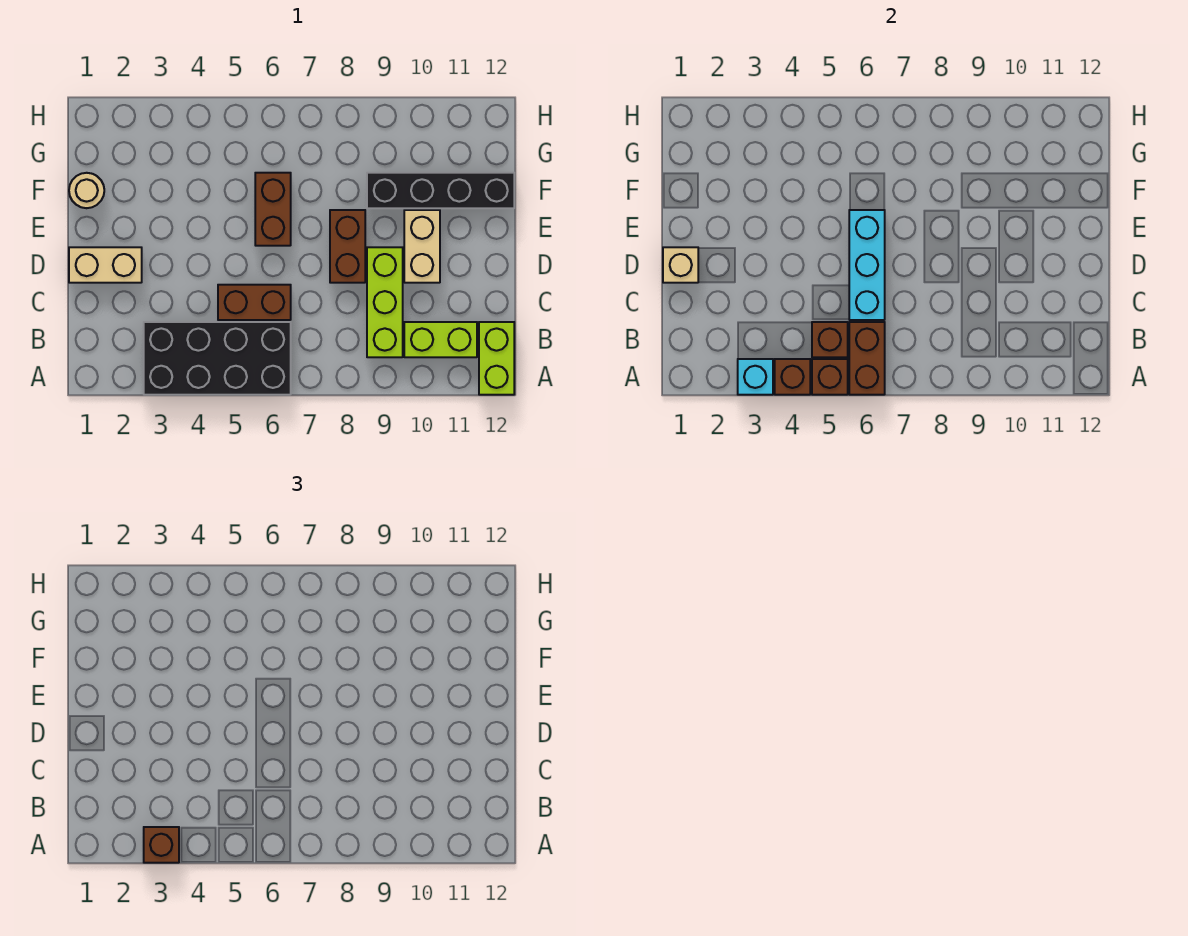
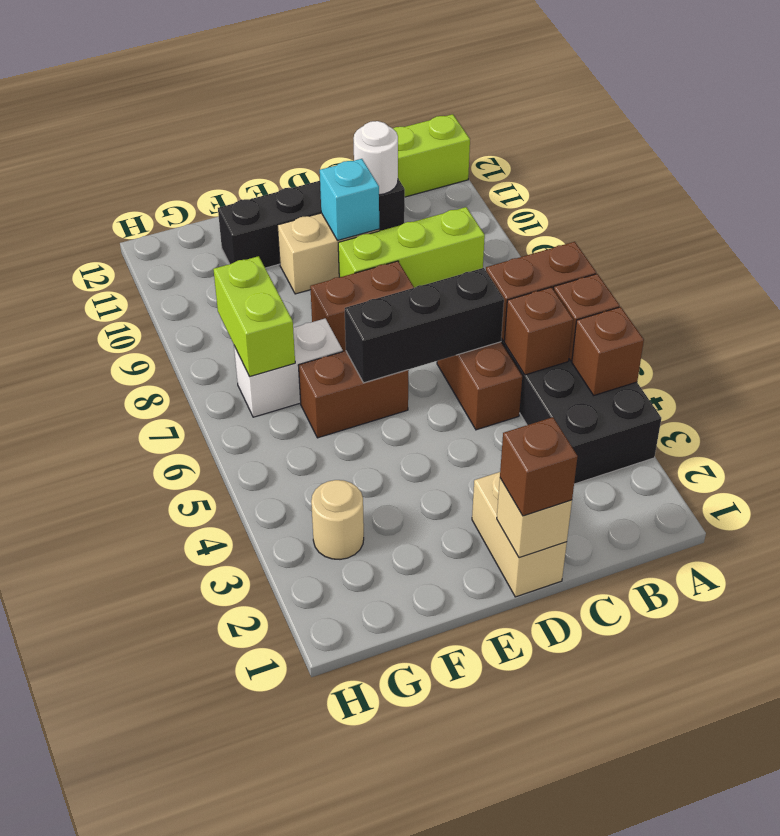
cyan 1x1 brick [738,359,773,395] -> cyan 1x1 brick moved to [320,159,379,240]
brown 1x1 brick [144,827,179,863] -> brown 1x1 brick moved to [500,417,578,516]
lime 1x2 brick [404,322,477,357] -> lime 1x2 brick moved to [213,256,295,376]
cyan 1x3 brick [849,210,885,320] -> black 1x3 brick [345,268,504,383]
none -> white 1x1 round brick [354,121,398,195]
tan 1x1 round brick [69,173,104,208] -> tan 1x1 round brick moved to [311,480,364,559]
none -> white 1x2 brick [234,319,343,417]
black 1x4 brick [367,173,514,208] -> black 1x4 brick turned to [218,179,405,268]

